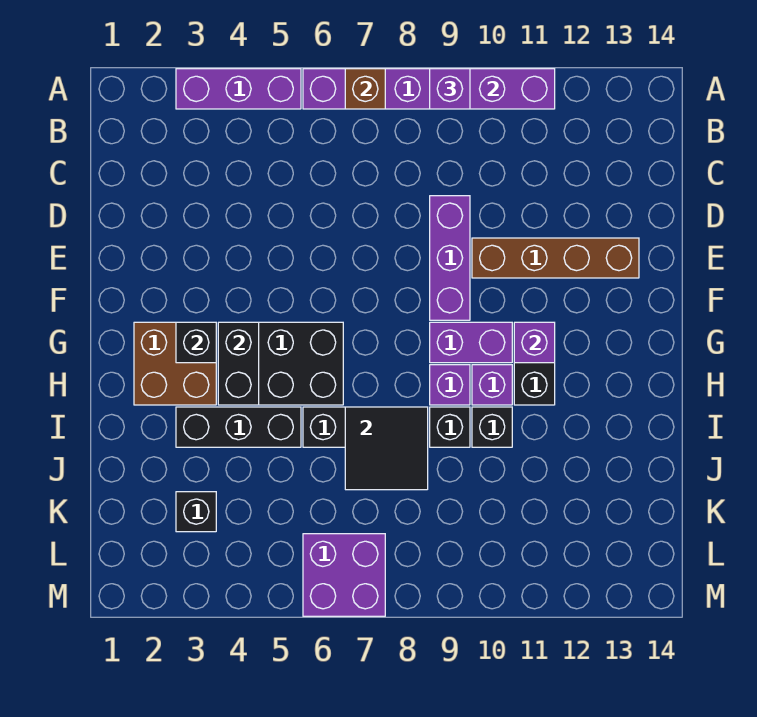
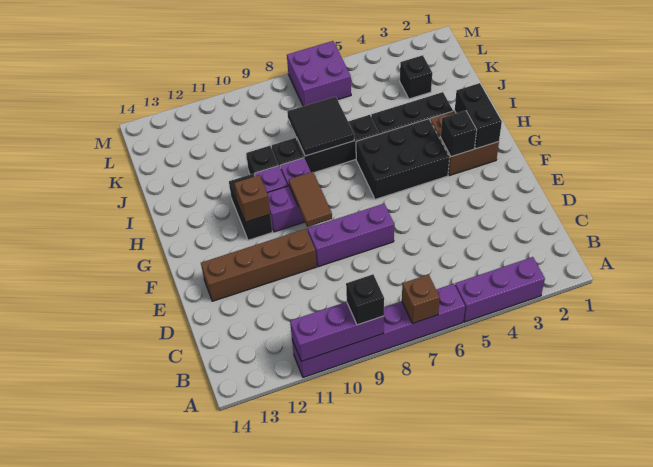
purple 1x1 brick [430,69,470,109] -> black 1x1 brick [346,274,384,325]
purple 1x3 brick [430,196,470,320] -> purple 1x3 brick turned to [308,204,394,267]
none -> brown 1x2 tile [289,172,332,227]
black 1x2 brick [218,322,259,405] -> black 1x2 brick moved to [455,83,502,149]
purple 1x1 brick [514,322,555,363] -> brown 1x1 brick [234,175,270,222]

